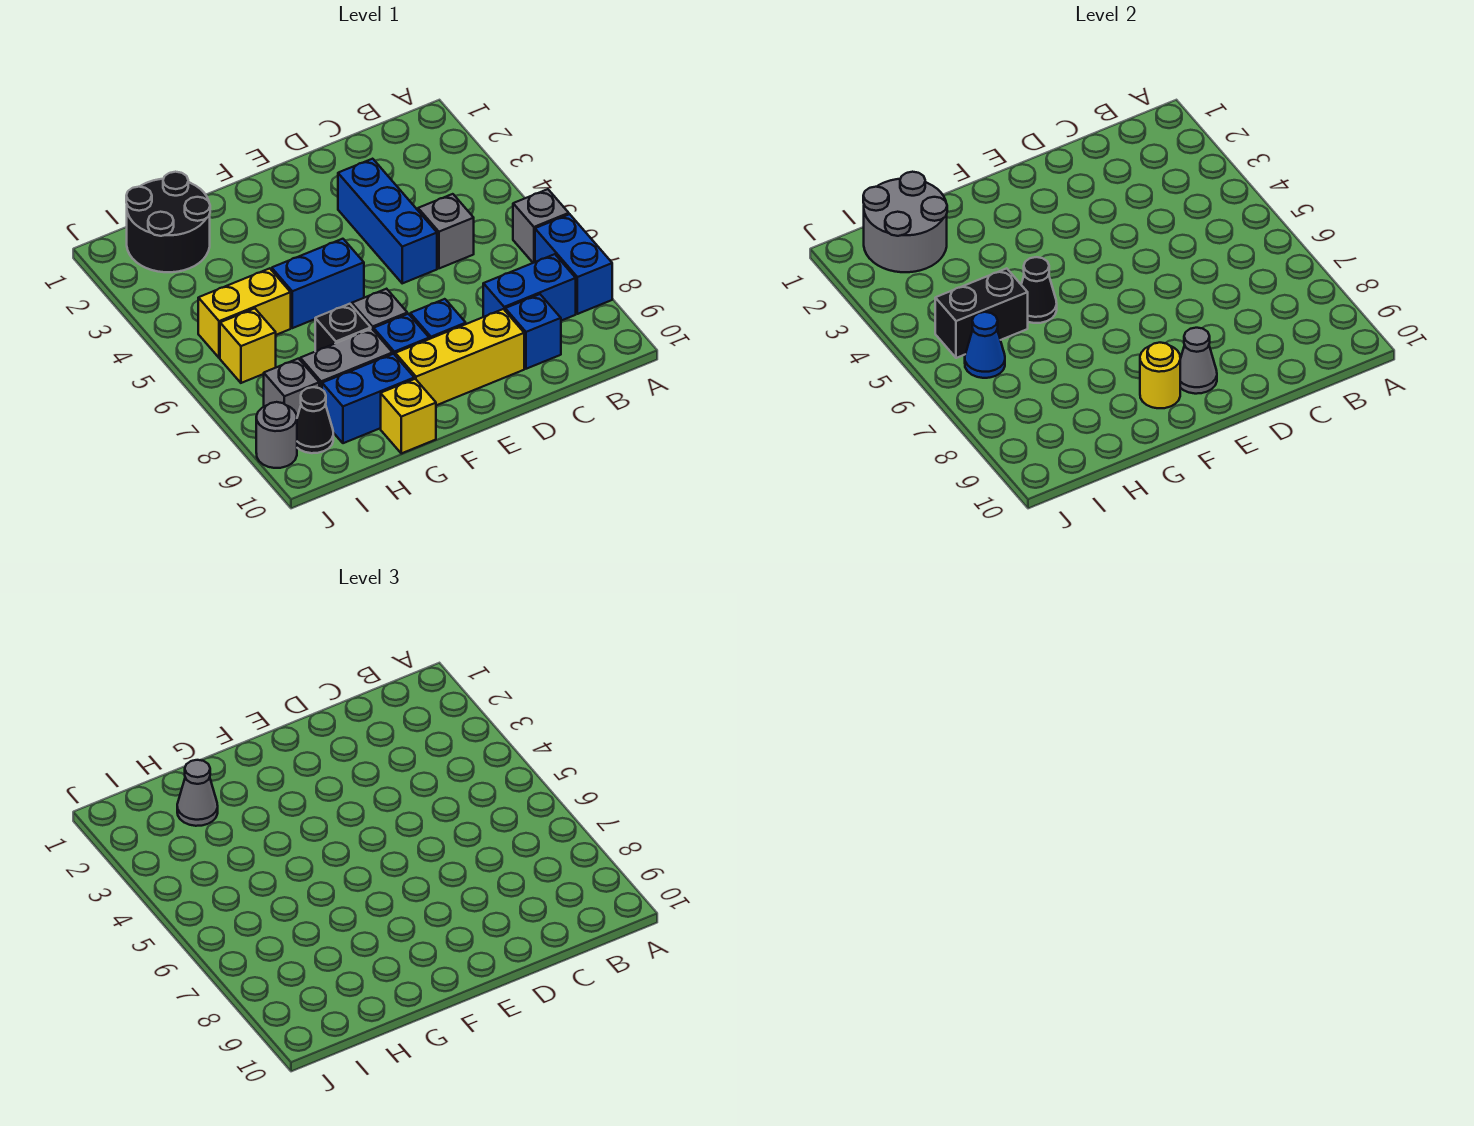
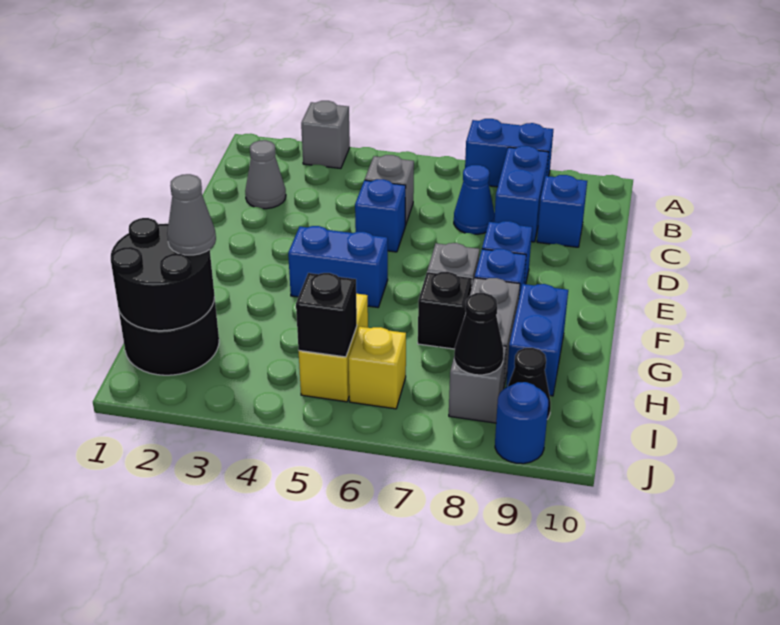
grey 1x1 brick [513,189,569,263] -> grey 1x1 brick moved to [301,101,350,169]
blue 1x3 brick [338,159,437,283] -> blue 1x1 brick [355,179,406,252]
yellow 1x3 brick [395,309,524,405] -> none
grey 1x1 cone [1180,328,1217,394] -> grey 1x1 cone moved to [245,140,286,209]
blue 1x2 brick [272,239,364,328] -> blue 1x2 brick turned to [288,226,388,307]
yellow 1x1 round brick [1140,343,1180,408] -> none
black 1x1 cone [1021,257,1057,323] -> black 1x1 cone moved to [454,293,504,375]
yellow 1x1 brick [381,379,436,453] -> none
grey 2x2 round brick [863,172,947,272] -> black 2x2 round brick [111,218,215,331]
black 1x2 brick [935,268,1028,358] -> black 1x1 brick [296,273,357,357]
blue 1x1 cone [965,312,1005,378] -> blue 1x1 cone moved to [454,165,495,234]
grey 1x1 round brick [256,402,297,468] -> blue 1x1 round brick [495,382,548,464]

